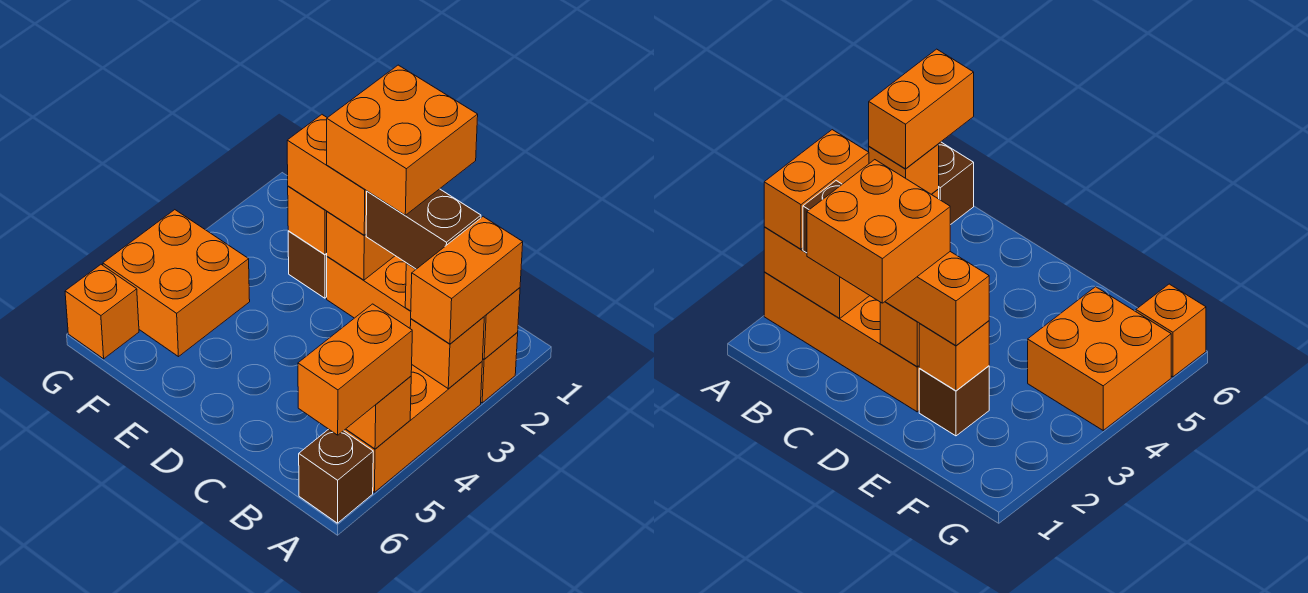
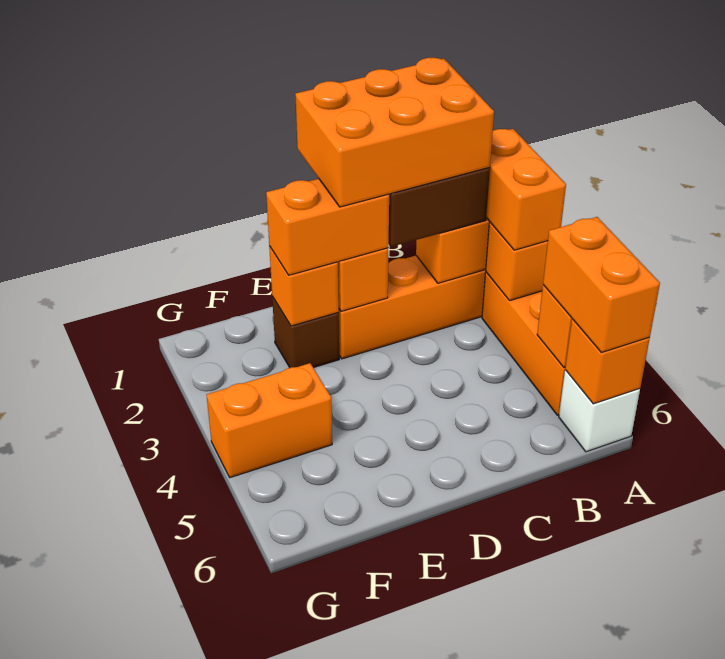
brown 1x1 brick [299,429,373,523] -> white 1x1 brick [559,370,640,452]
orange 2x2 brick [327,65,478,215] -> orange 2x3 brick [295,58,494,207]
orange 2x2 brick [103,210,250,357] -> orange 1x2 brick [207,363,332,478]
orange 1x1 brick [65,265,139,359] -> orange 1x1 brick moved to [565,319,650,404]

